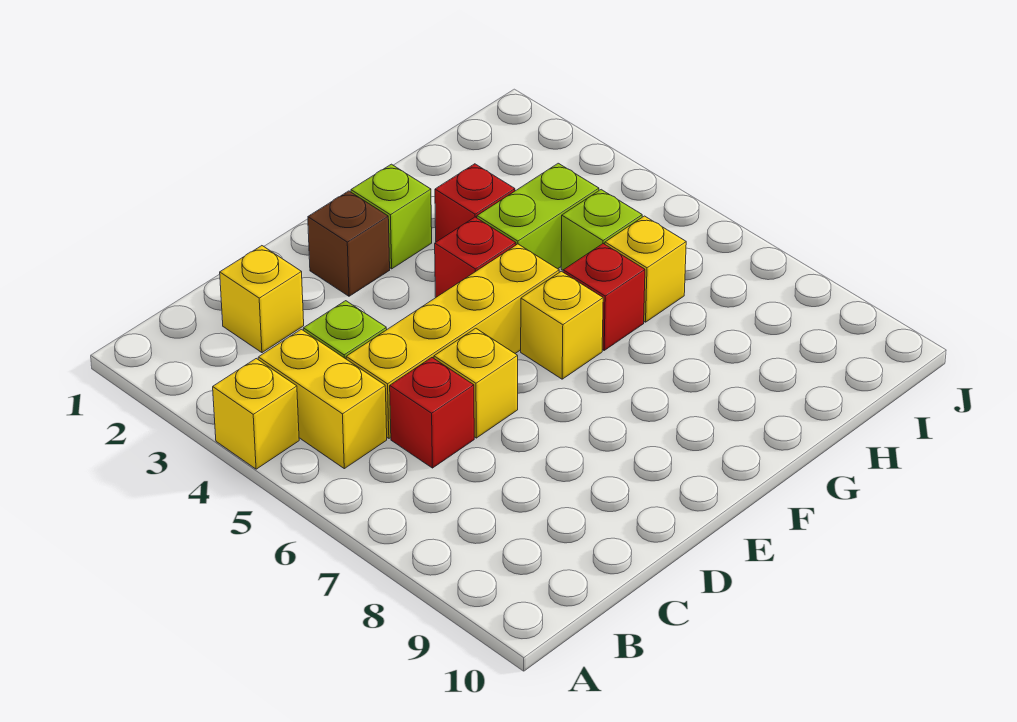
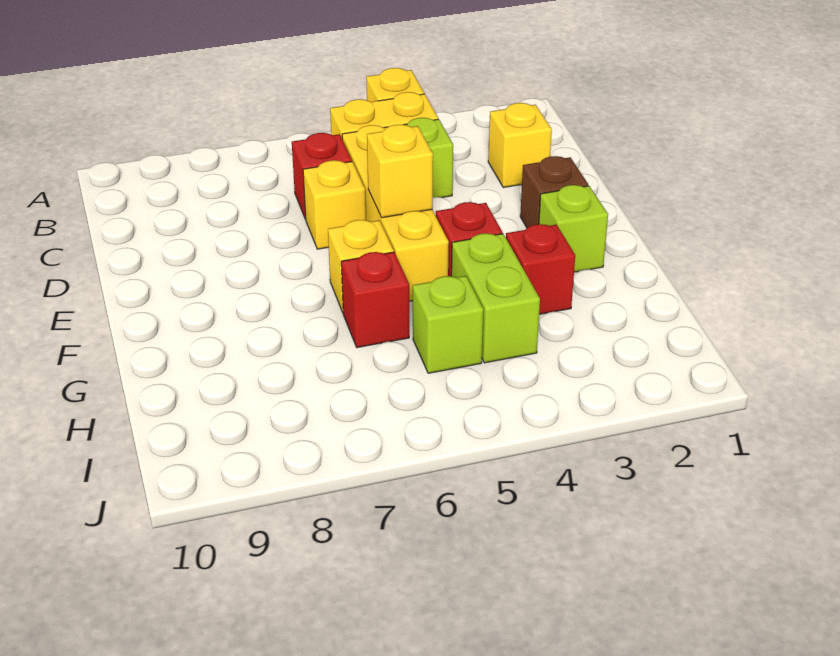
yellow 1x1 brick [605,216,686,322] -> yellow 1x1 brick moved to [367,125,433,218]

